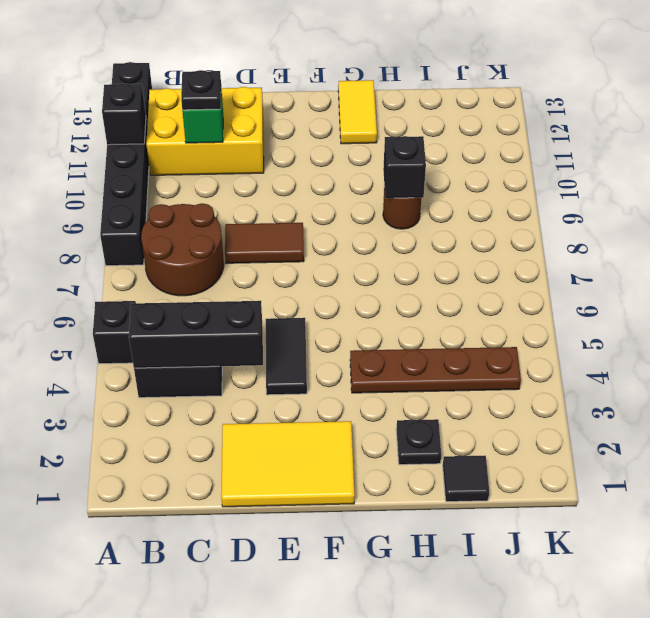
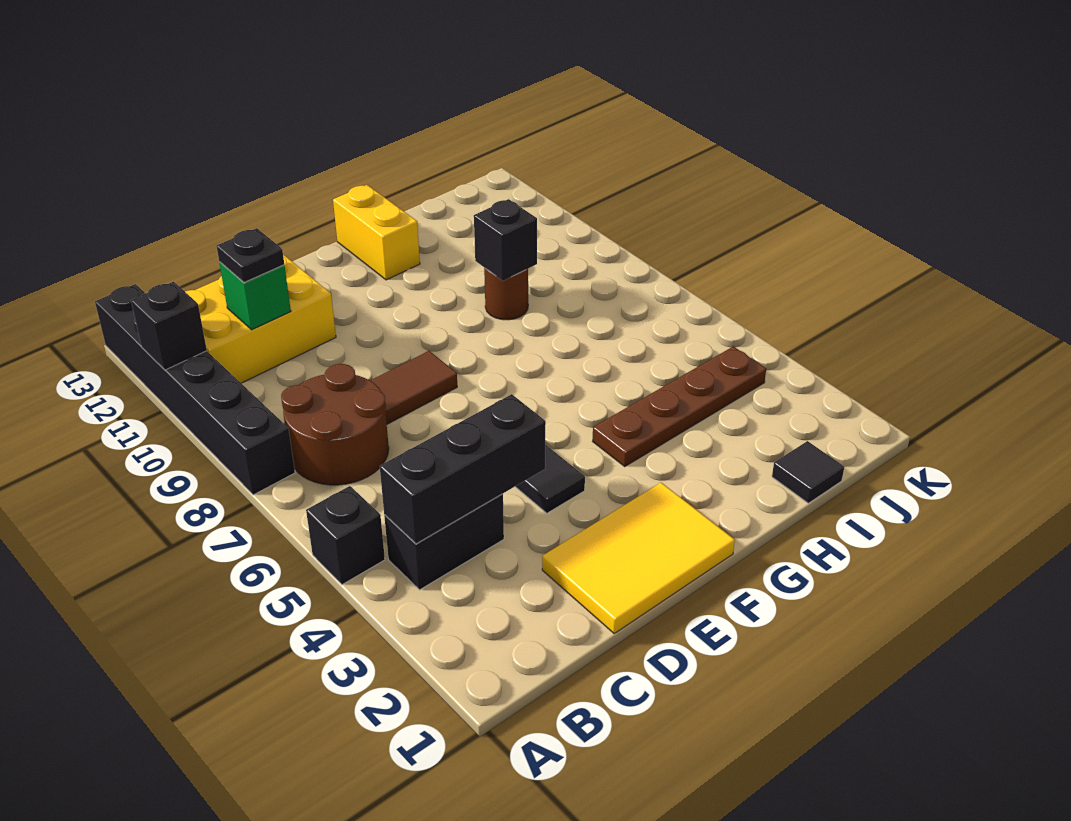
yellow 1x2 tile [338,80,377,144] -> yellow 1x2 brick [333,185,420,280]
black 1x1 plate [396,419,441,465] -> none

